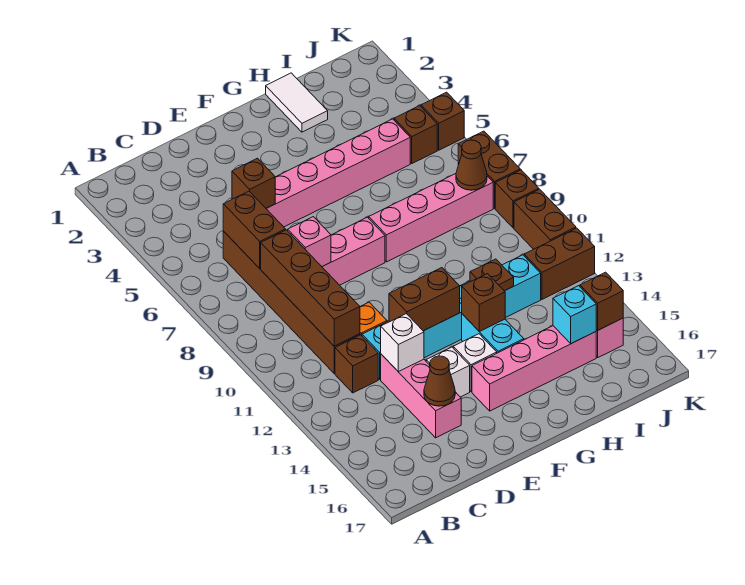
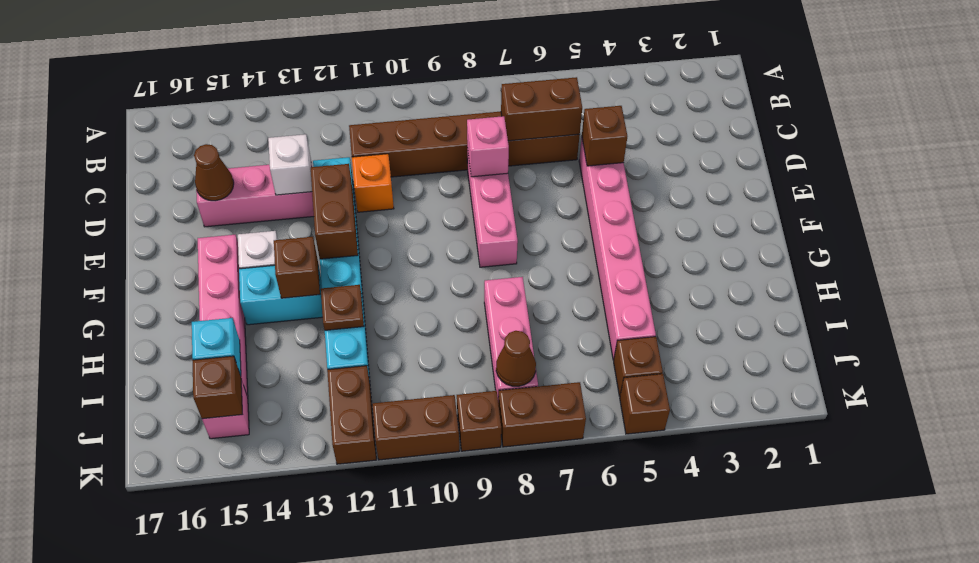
brown 1x4 brick [261,230,360,346] -> none
brown 1x1 brick [335,335,378,393] -> none
white 1x1 brick [426,347,470,397] -> none
pink 1x4 brick [369,174,493,262] -> pink 1x3 brick [484,277,538,397]
white 1x2 tile [266,73,328,132] -> none

